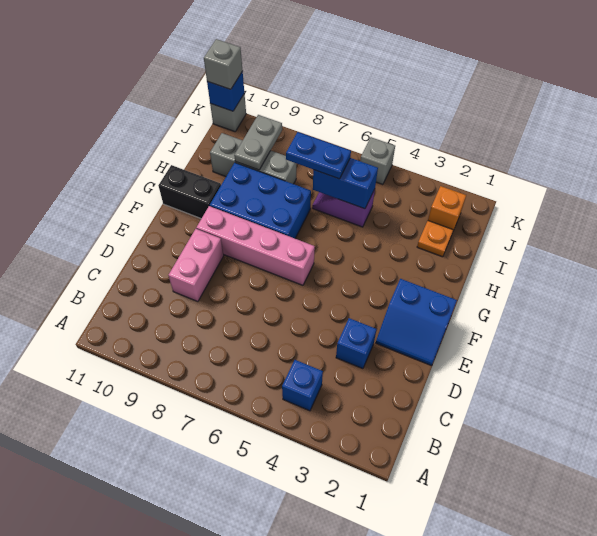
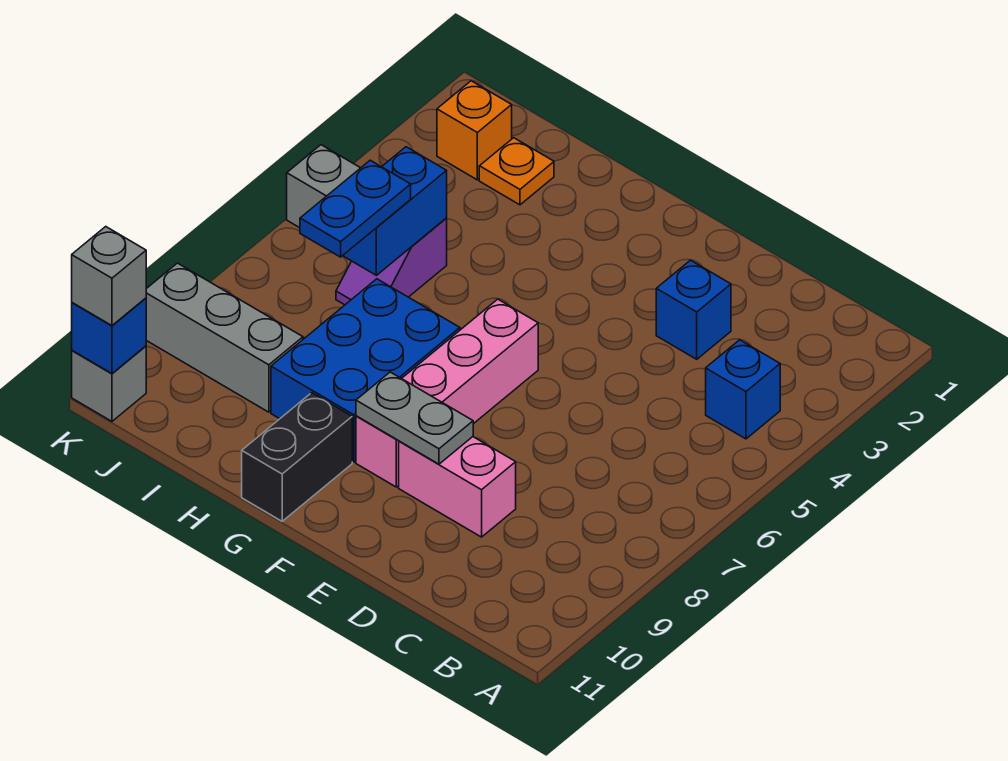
blue 2x2 slope [376,279,457,366] -> none
grey 1x3 brick [210,133,296,184] -> grey 1x3 brick turned to [146,263,303,412]
grey 1x2 plate [234,115,282,170] -> grey 1x2 plate moved to [356,372,473,464]

